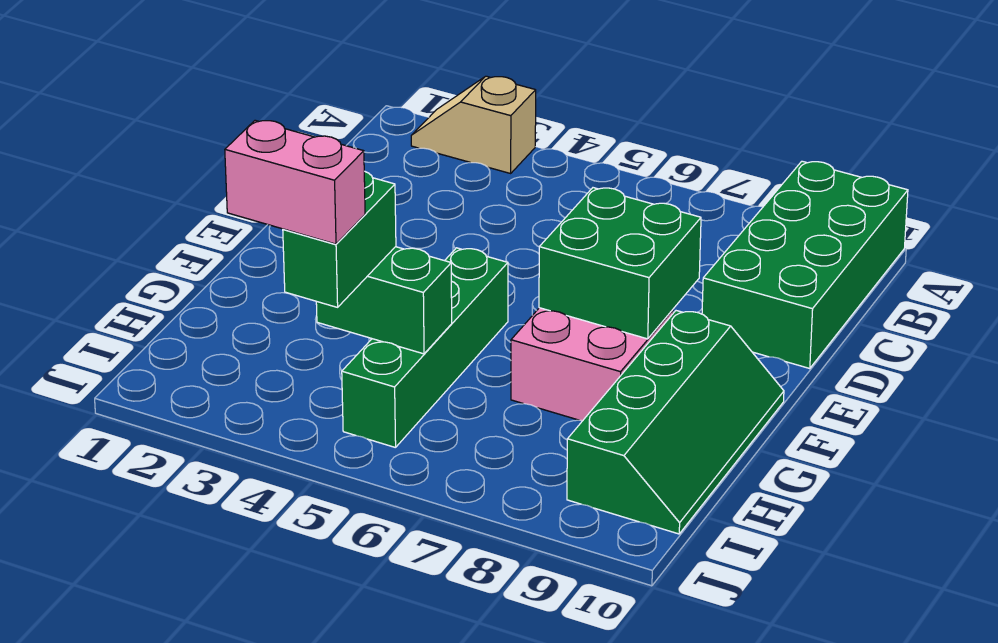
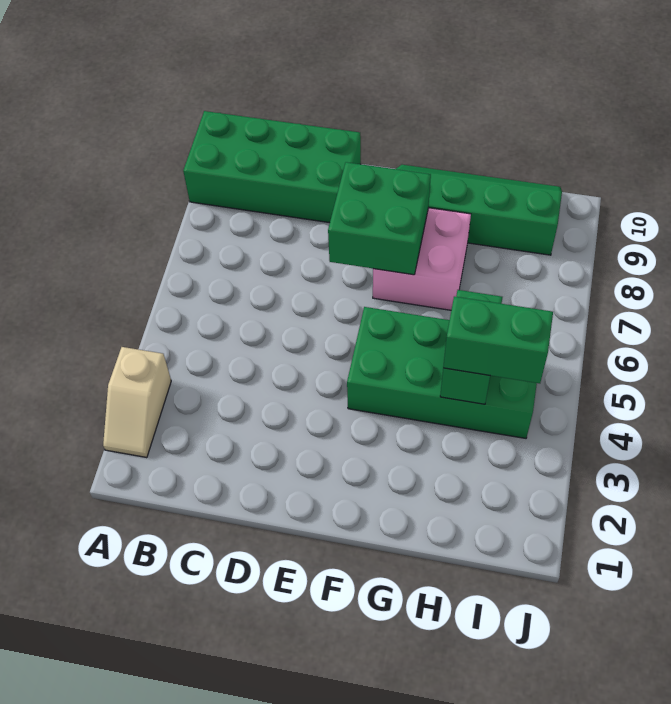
green 1x4 brick [342,248,508,448] -> green 2x4 brick [347,307,537,438]
pink 1x2 brick [225,120,365,244] -> none

